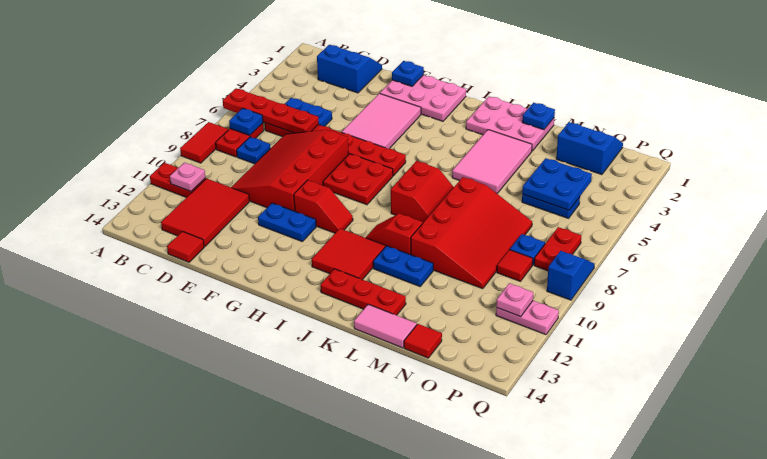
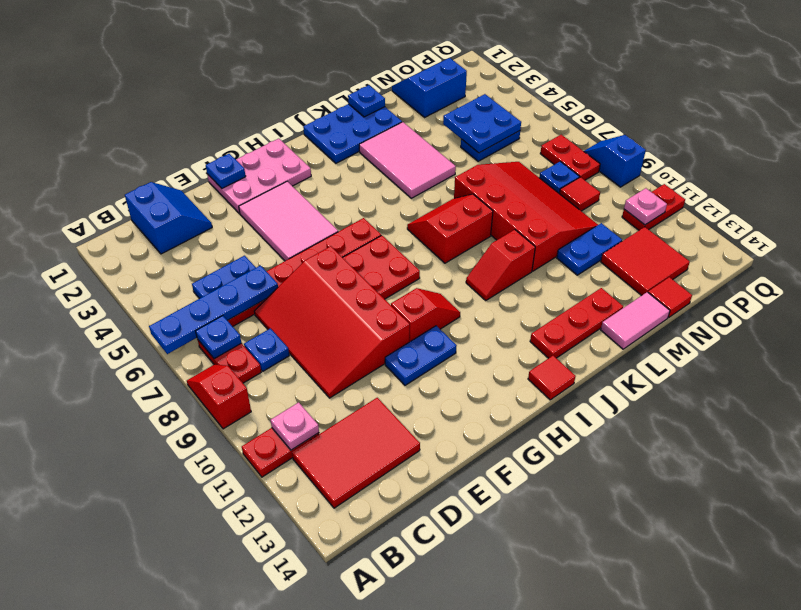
red 1x4 plate [223,88,319,133] -> blue 1x4 plate [149,265,278,354]
red 1x2 tile [180,122,228,163] -> red 1x2 slope [187,364,251,429]
blue 2x2 slope [317,45,382,93] -> blue 2x2 slope turned to [125,182,212,254]
red 2x3 tile [161,179,249,247] -> red 2x3 tile turned to [292,398,420,508]
red 1x1 tile [167,231,204,262] -> red 1x1 tile moved to [528,356,576,400]
red 2x2 tile [312,229,385,280] -> red 2x2 tile moved to [601,227,690,296]
pink 2x3 plate [466,96,554,151] -> blue 2x3 plate [303,104,402,163]
red 2x2 slope [391,161,454,223] -> red 2x2 slope turned to [407,194,493,263]
blue 1x2 plate [373,246,433,286] -> blue 1x2 plate moved to [557,223,622,275]
pink 1x2 plate [496,301,559,335] -> red 1x2 plate [622,184,685,230]

